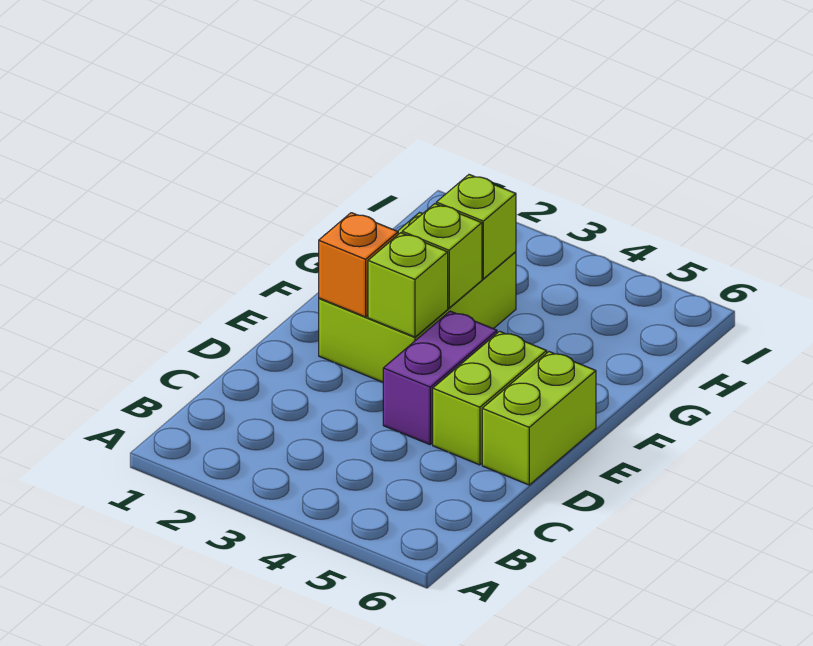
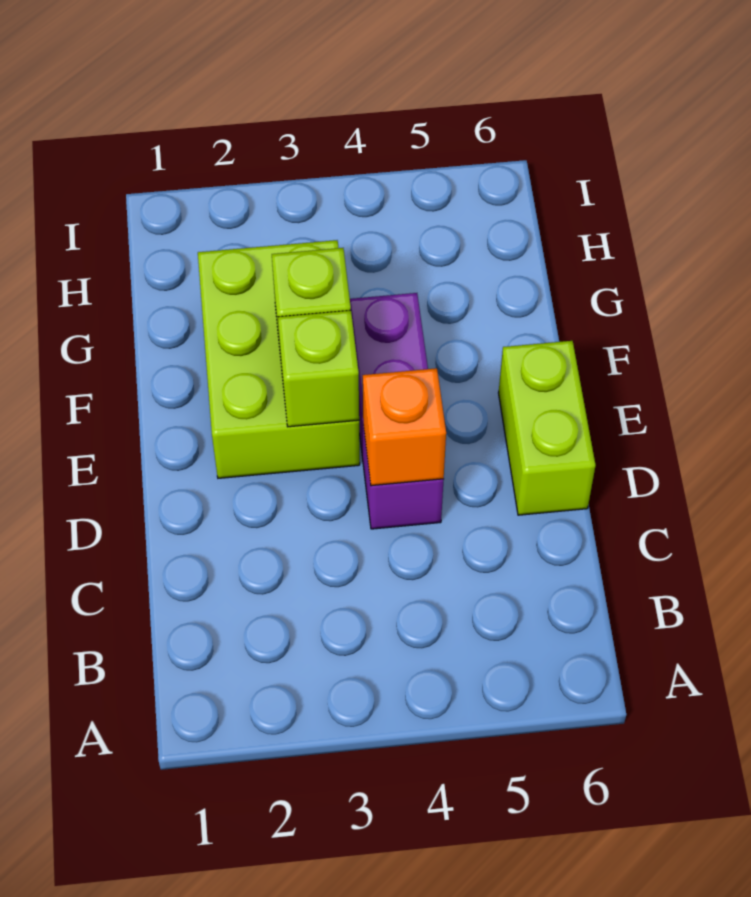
purple 1x2 brick [383,311,497,445] -> purple 1x3 brick [350,293,444,529]
lime 1x2 brick [433,331,547,465] -> none
orange 1x1 brick [319,213,398,317] -> orange 1x1 brick moved to [363,368,446,486]
lime 1x1 brick [436,175,516,279] -> none

